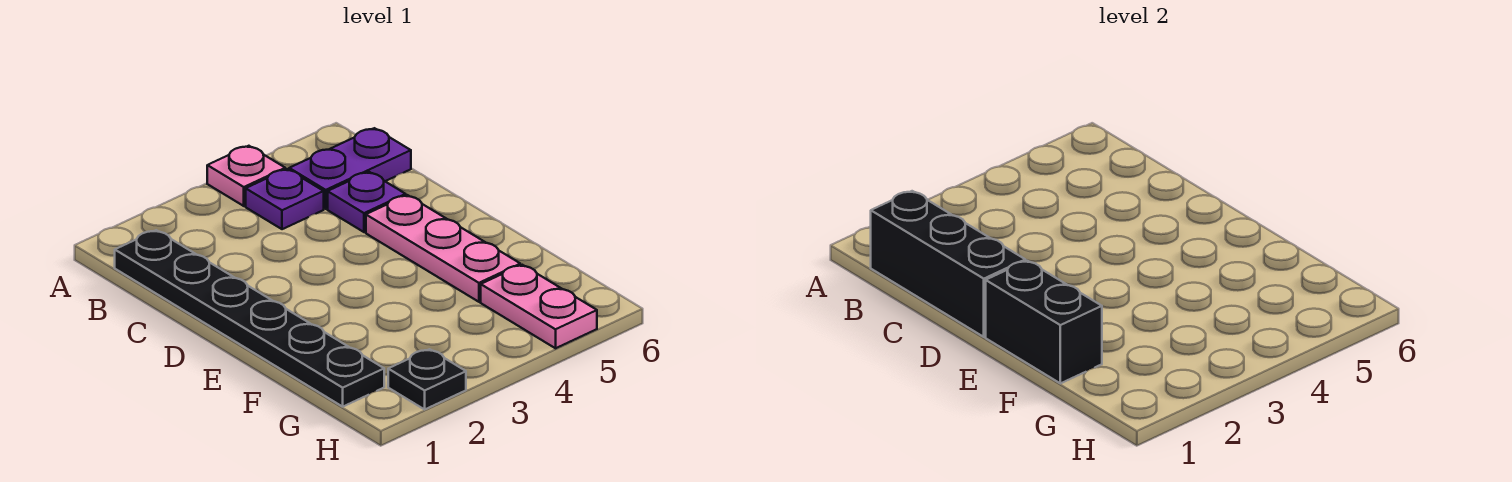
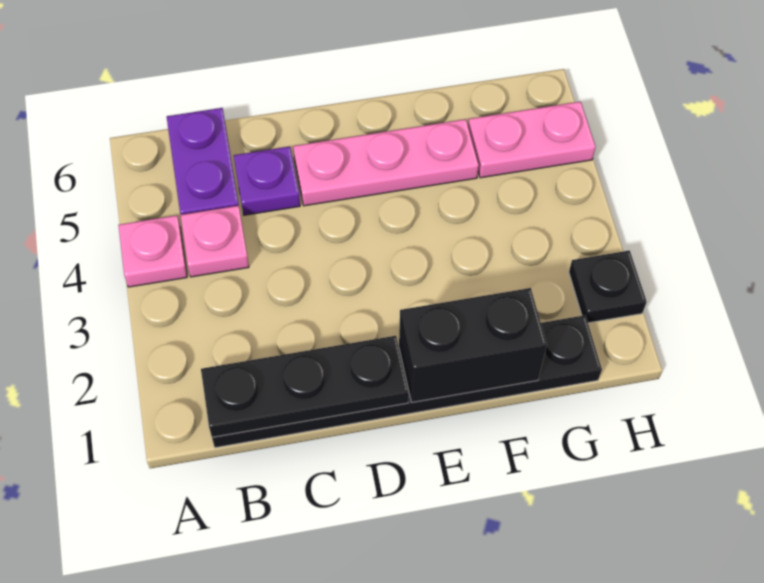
black 1x3 brick [871,191,1025,337] -> black 1x3 plate [201,336,409,437]
purple 1x1 plate [246,169,324,229] -> pink 1x1 plate [181,206,249,277]

